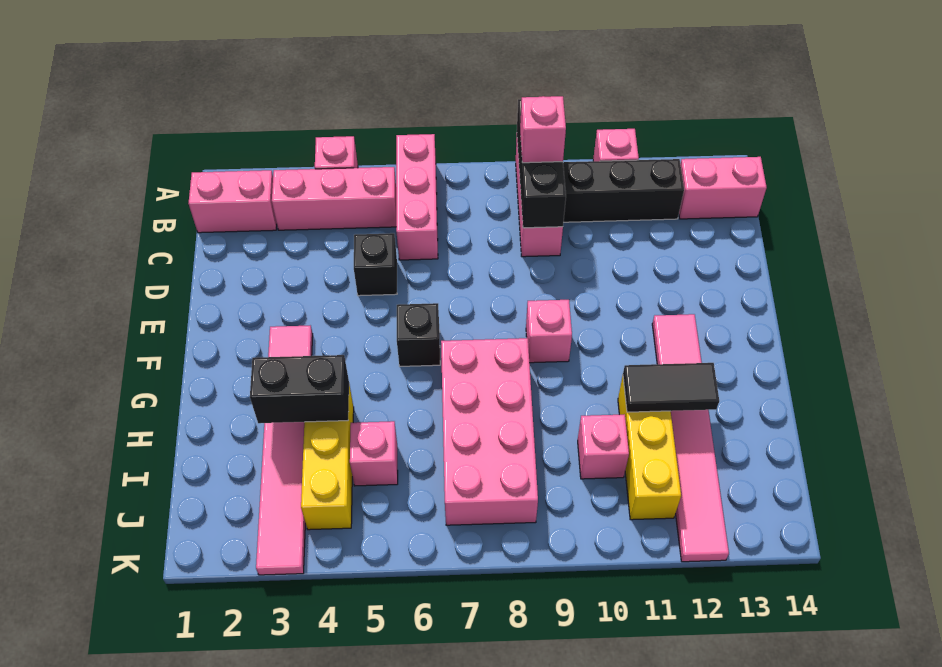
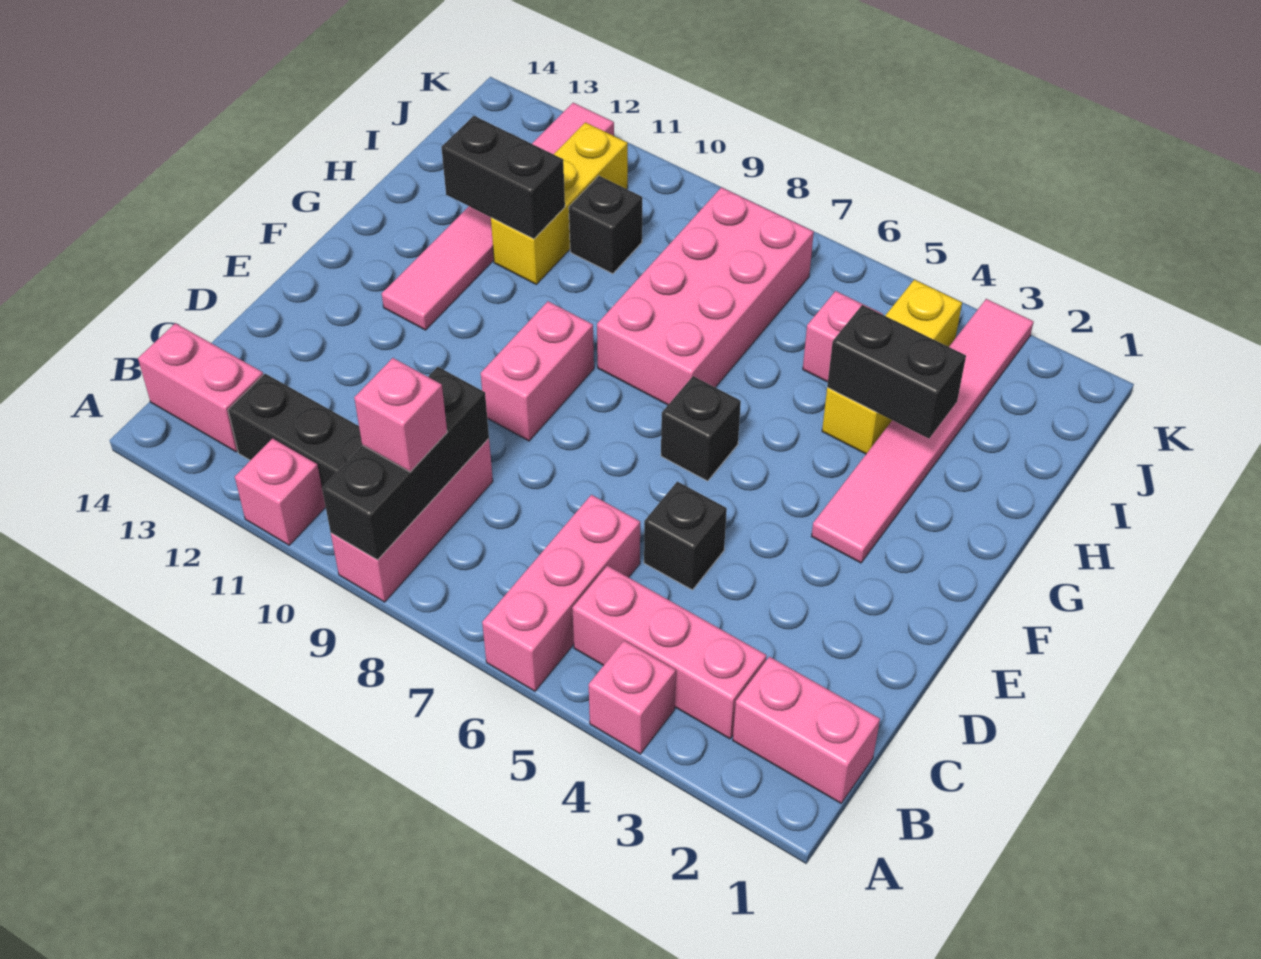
pink 1x1 brick [526,300,572,363] -> pink 1x2 brick [481,301,594,441]
black 1x2 tile [623,363,719,412] -> black 1x2 brick [441,116,565,239]
pink 1x1 brick [578,414,629,479] -> black 1x1 brick [569,176,642,274]

